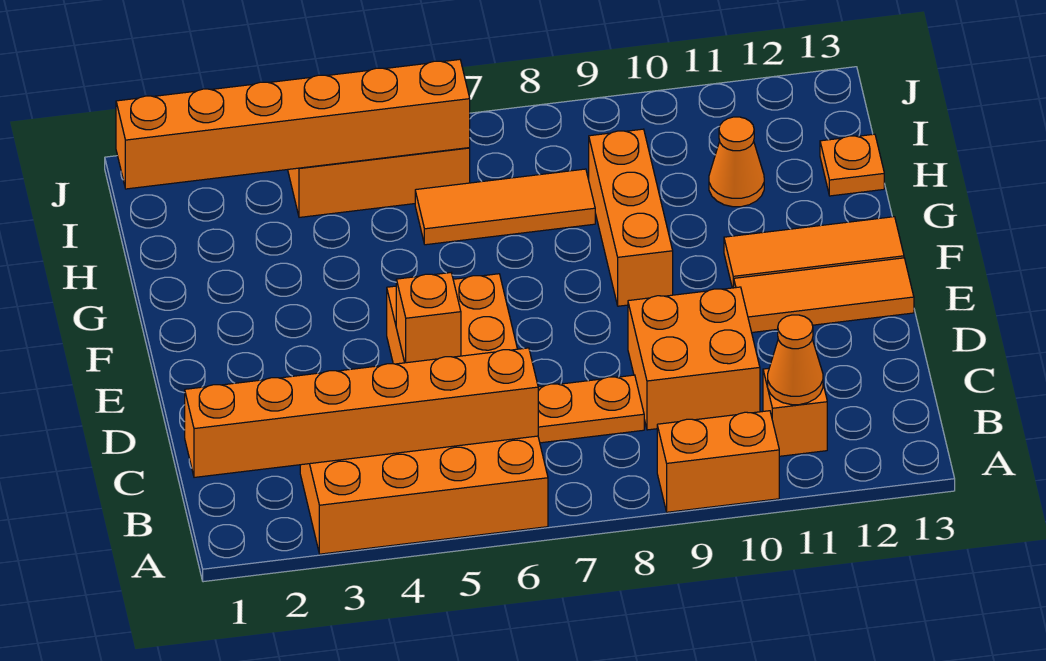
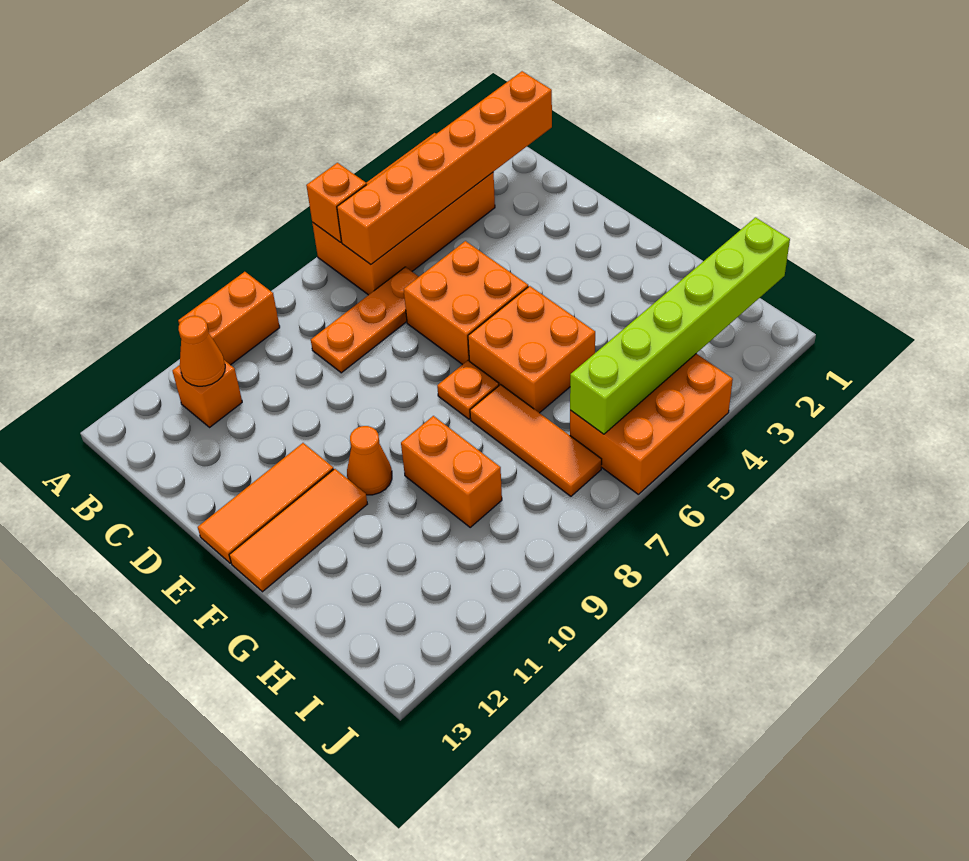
orange 2x2 brick [628,287,760,430] -> orange 2x2 brick moved to [468,286,595,413]
orange 1x1 brick [396,273,461,363] -> orange 1x1 brick moved to [306,163,367,242]
orange 1x3 brick [589,129,673,306] -> orange 1x2 brick [401,416,502,527]
orange 1x3 tile [415,169,595,245] -> orange 1x3 tile turned to [470,385,602,496]
orange 1x1 cone [709,117,764,207] -> orange 1x1 cone moved to [347,426,392,495]
orange 1x1 plate [820,134,884,196] -> orange 1x1 plate moved to [437,361,499,419]
orange 1x6 brick [116,60,470,189] -> lime 1x6 brick [570,217,790,434]

